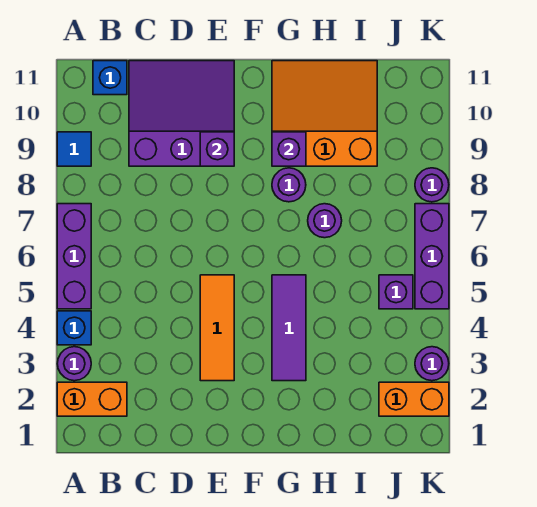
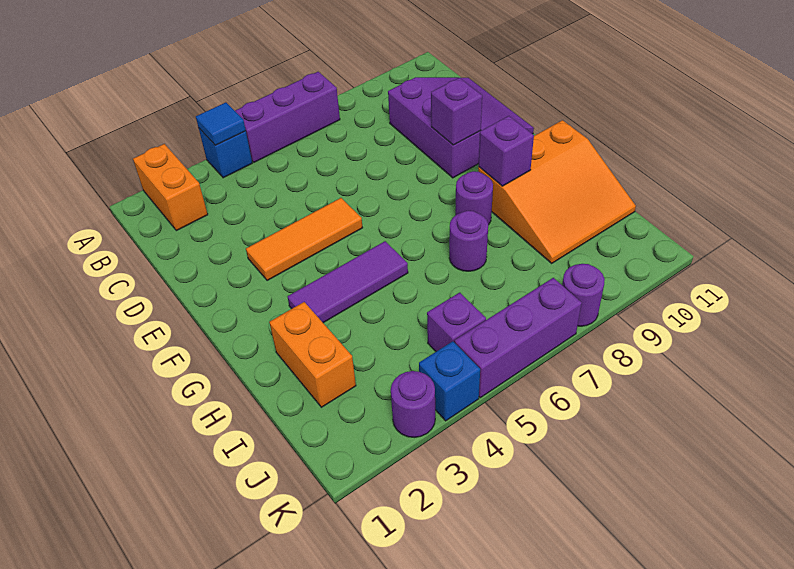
purple 1x1 round brick [57,347,91,381] -> none
blue 1x1 tile [57,132,91,166] -> blue 1x1 tile moved to [196,102,246,145]
blue 1x1 brick [93,61,127,95] -> blue 1x1 brick moved to [419,341,480,421]
orange 3x3 slope [272,61,377,166] -> orange 3x3 slope turned to [478,120,636,263]
orange 1x2 brick [379,382,449,416] -> orange 1x2 brick moved to [269,302,356,407]

